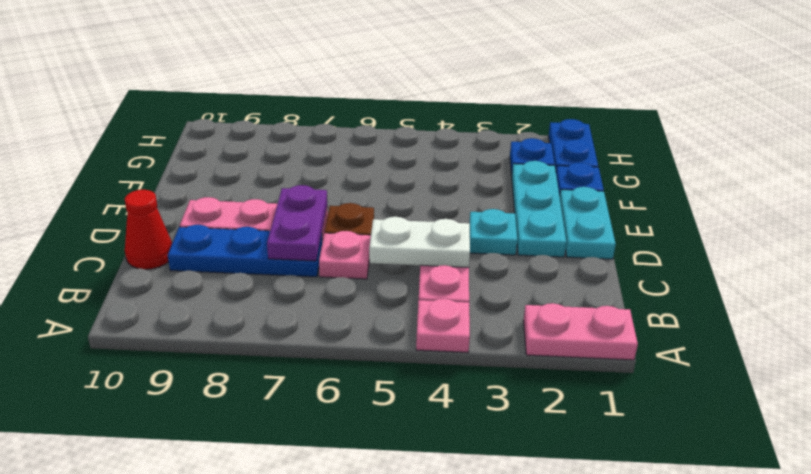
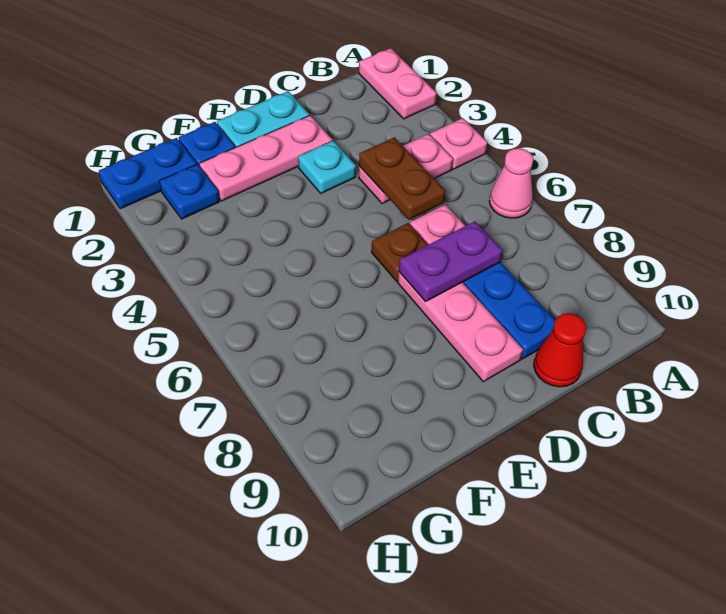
none -> pink 1x1 cone [489,148,533,218]
white 1x2 plate [369,217,470,267] -> brown 1x2 plate [359,137,446,220]
cyan 1x3 plate [512,161,566,257] -> pink 1x3 plate [199,115,332,201]

